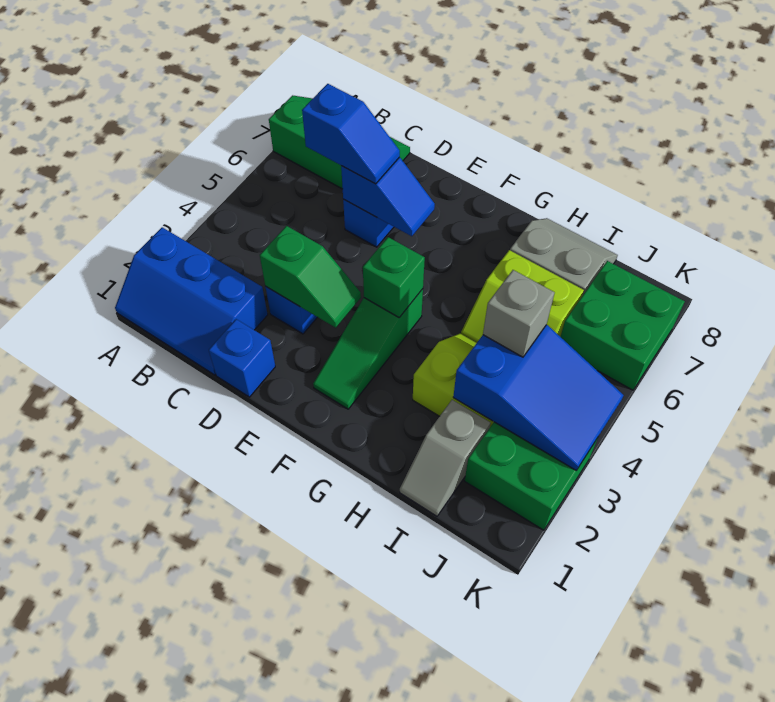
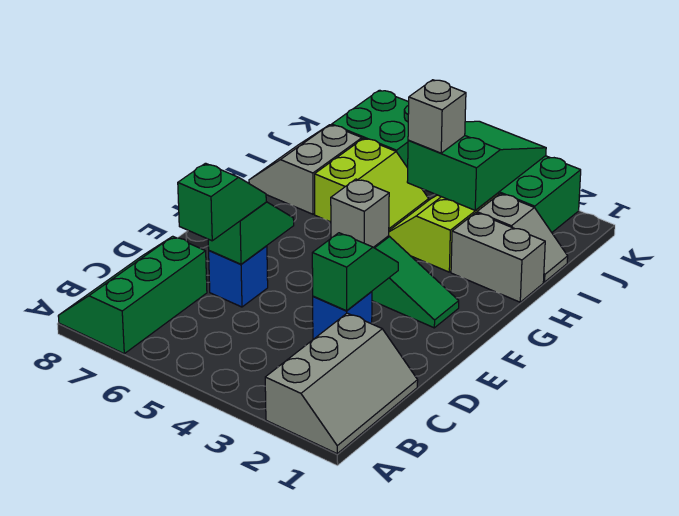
blue 2x3 slope [115,227,268,375] -> grey 2x3 slope [265,313,418,454]
blue 1x2 slope [302,84,400,184] -> green 1x2 slope [178,163,266,241]
blue 1x1 brick [209,319,275,397] -> none
blue 1x2 slope [341,157,435,236] -> green 1x2 slope [208,202,294,264]
green 1x1 brick [363,237,425,317] -> grey 1x1 brick [331,179,389,247]
none -> grey 1x2 brick [451,213,545,302]
blue 2x3 slope [453,325,624,470] -> green 2x3 slope [407,121,546,210]

